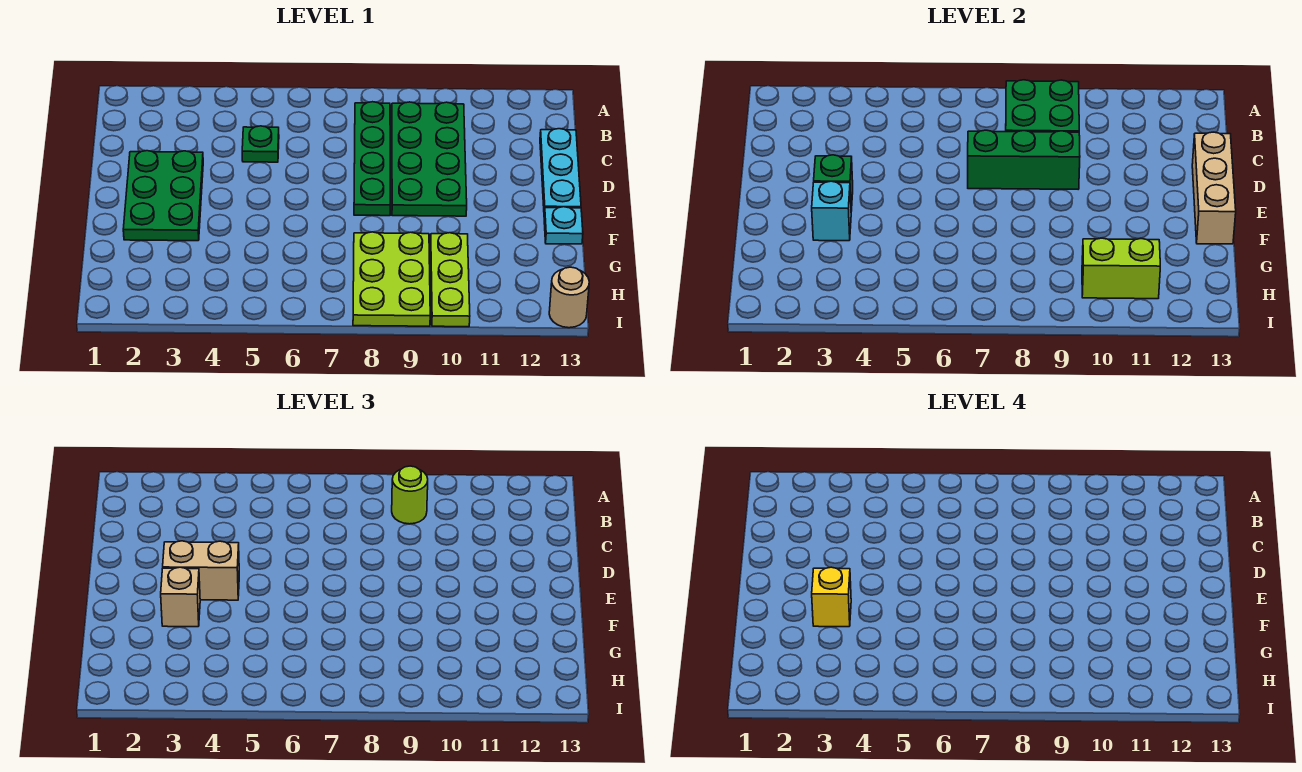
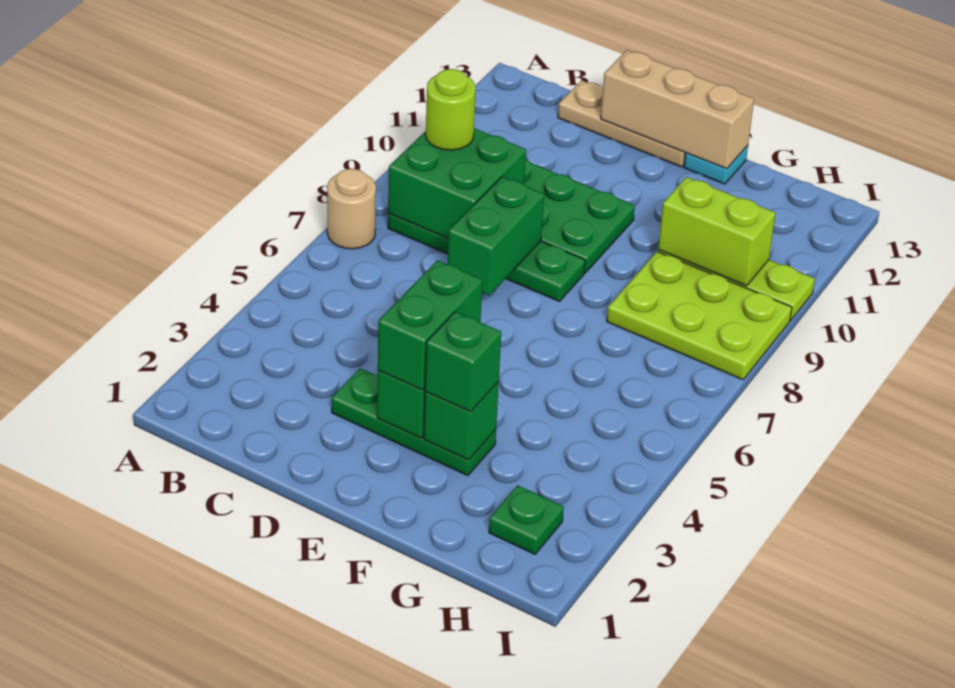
green 1x1 plate [242,126,279,162] -> green 1x1 plate moved to [489,485,564,554]
cyan 1x3 plate [540,129,581,213] -> tan 1x3 plate [558,80,685,167]
green 2x3 plate [123,151,203,241] -> green 1x3 plate [331,368,496,476]
green 1x3 brick [968,130,1080,189] -> green 1x2 brick [448,177,544,295]
tan 1x2 brick [163,541,239,600] -> green 1x2 brick [378,260,482,390]
cyan 1x1 brick [812,181,851,241] -> green 1x1 brick [424,382,499,460]
tan 1x1 brick [161,567,200,627] -> green 1x1 brick [425,312,501,412]
yellow 1x1 brick [812,567,851,627] -> none
lime 1x2 brick [1082,238,1160,299] -> lime 1x2 brick turned to [658,177,776,286]
tan 1x1 round brick [549,267,589,328] -> tan 1x1 round brick moved to [327,169,376,249]

